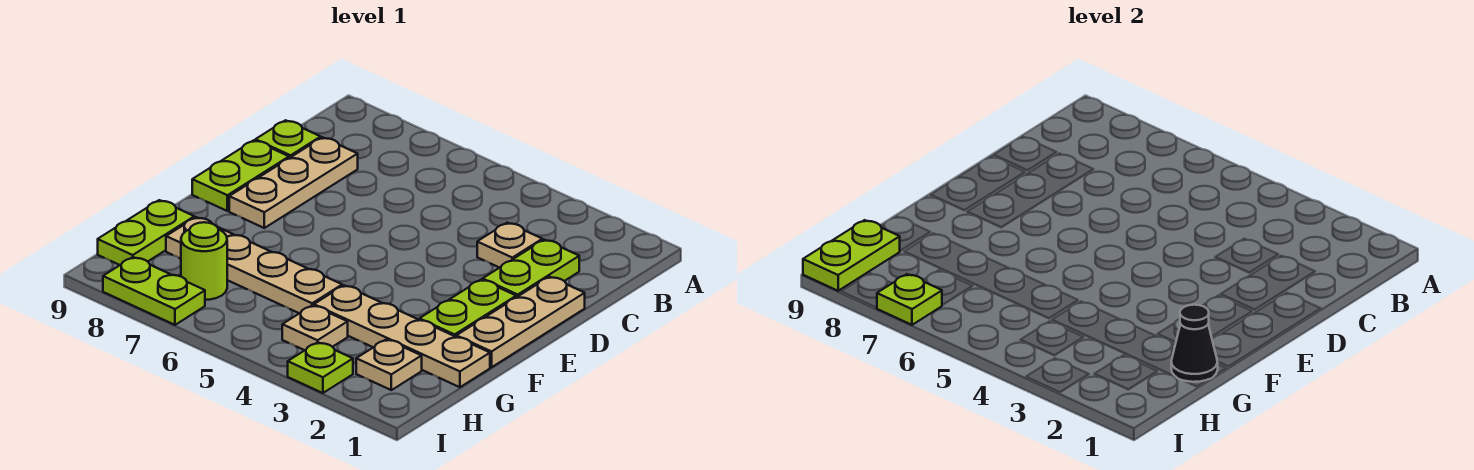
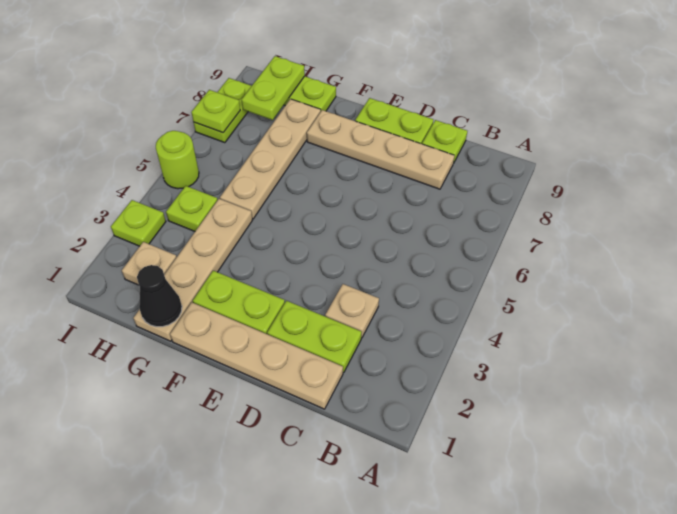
tan 1x3 plate [229,137,358,228] -> tan 1x4 plate [307,110,454,189]
tan 1x3 plate [456,277,585,367] -> tan 1x4 plate [170,302,343,409]
tan 1x1 plate [282,305,348,350] -> lime 1x1 plate [166,186,218,231]
lime 1x1 round brick [181,222,227,300] -> lime 1x1 round brick moved to [156,131,199,189]
lime 1x2 plate [803,220,900,291] -> lime 1x2 plate turned to [242,56,305,120]

